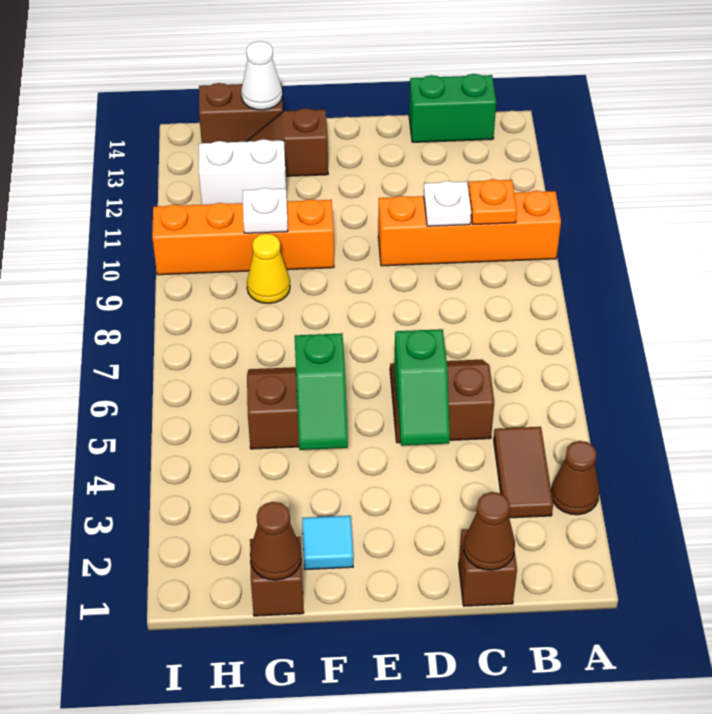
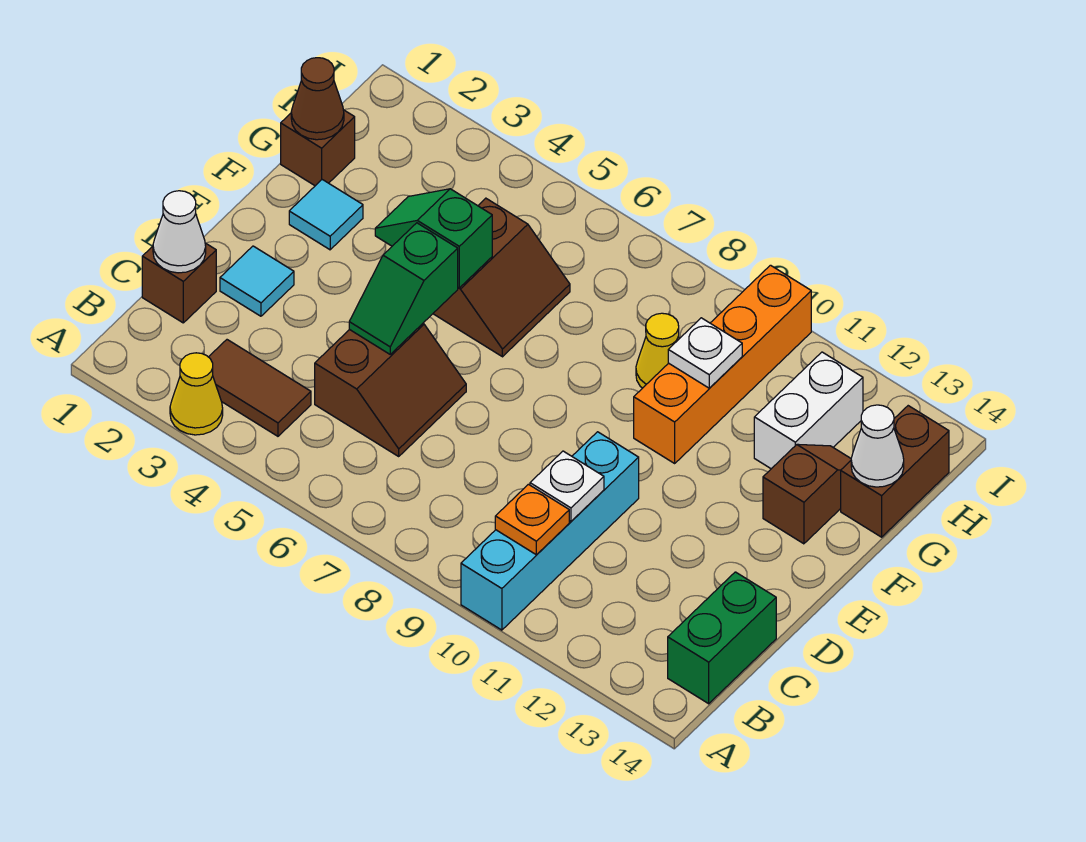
brown 1x1 cone [551,441,599,515] -> yellow 1x1 cone [170,353,223,435]
orange 1x4 brick [378,191,561,266] -> cyan 1x4 brick [461,432,639,630]
brown 1x1 cone [464,492,515,570] -> white 1x1 cone [153,191,206,273]
none -> cyan 1x1 tile [220,246,294,316]
green 1x2 slope [394,329,450,446] -> green 1x2 slope turned to [349,223,458,354]

